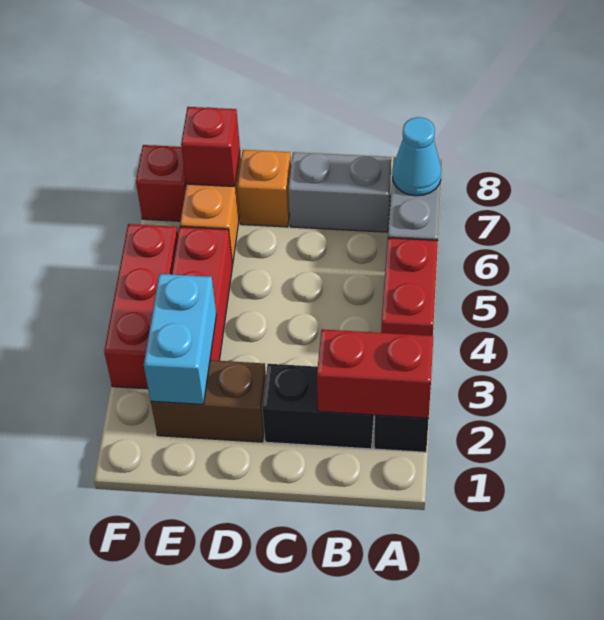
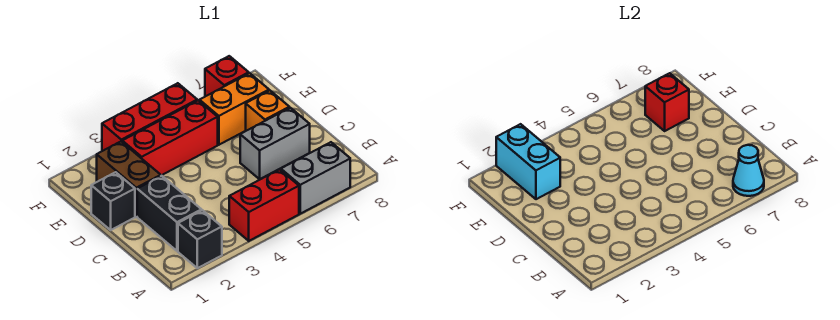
red 1x2 brick [317,329,433,418] -> none
grey 1x2 brick [288,152,391,232] -> grey 1x2 brick turned to [240,108,310,179]
none -> black 1x1 brick [91,172,135,230]
cyan 1x2 brick [144,274,216,404] -> cyan 1x2 brick turned to [496,124,560,199]

